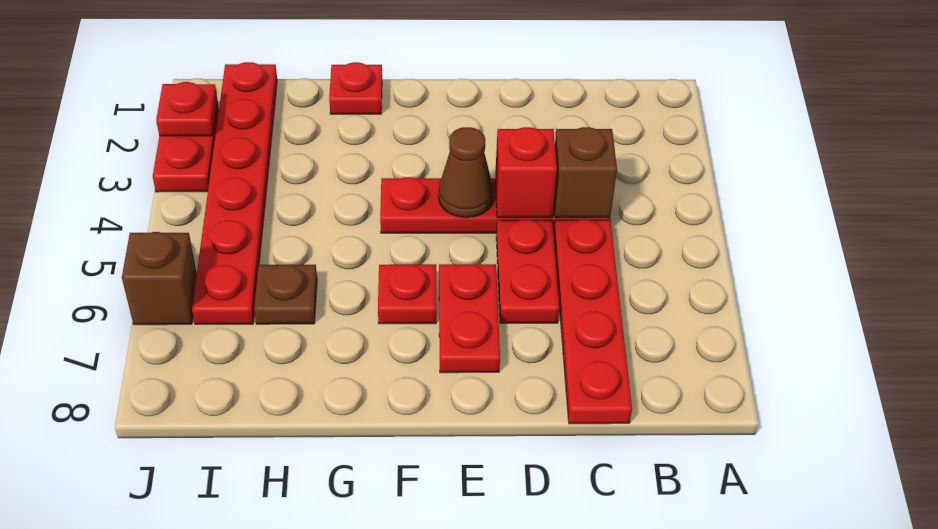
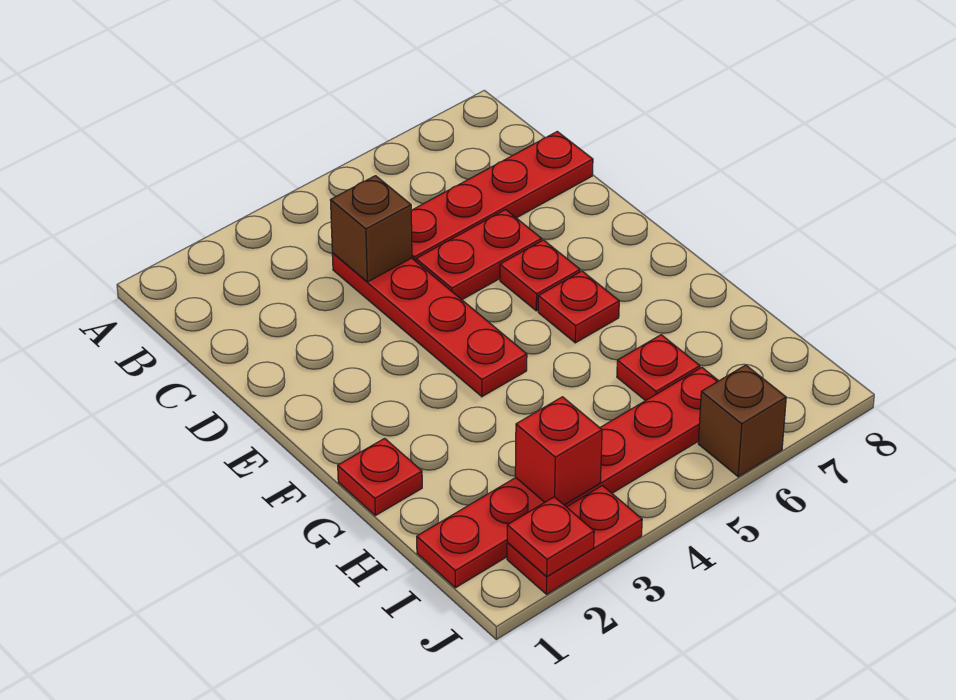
red 1x1 brick [495,127,557,218] -> red 1x1 brick moved to [515,397,602,505]
brown 1x1 cone [438,127,494,218] -> none
red 1x2 plate [439,264,500,373] -> red 1x1 plate [500,240,580,311]
brown 1x1 plate [254,265,317,324] -> red 1x1 plate [617,335,700,401]

